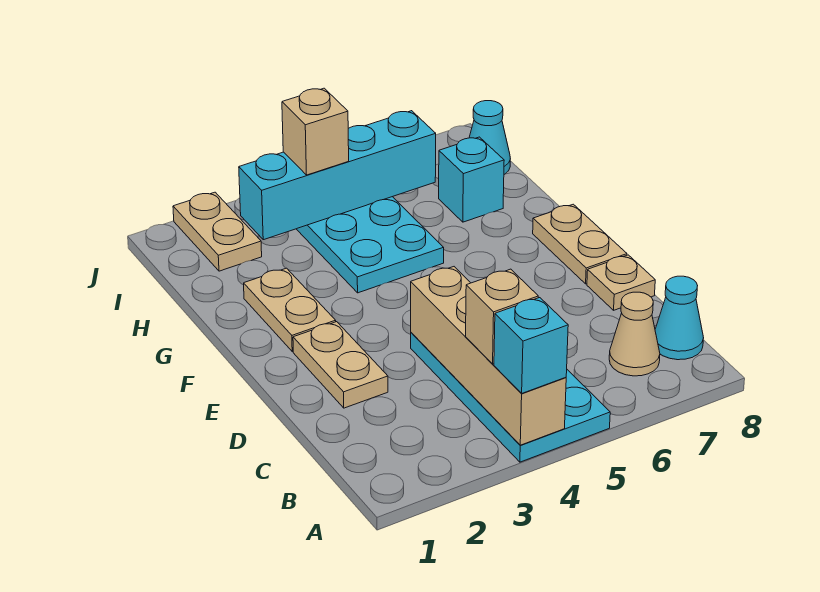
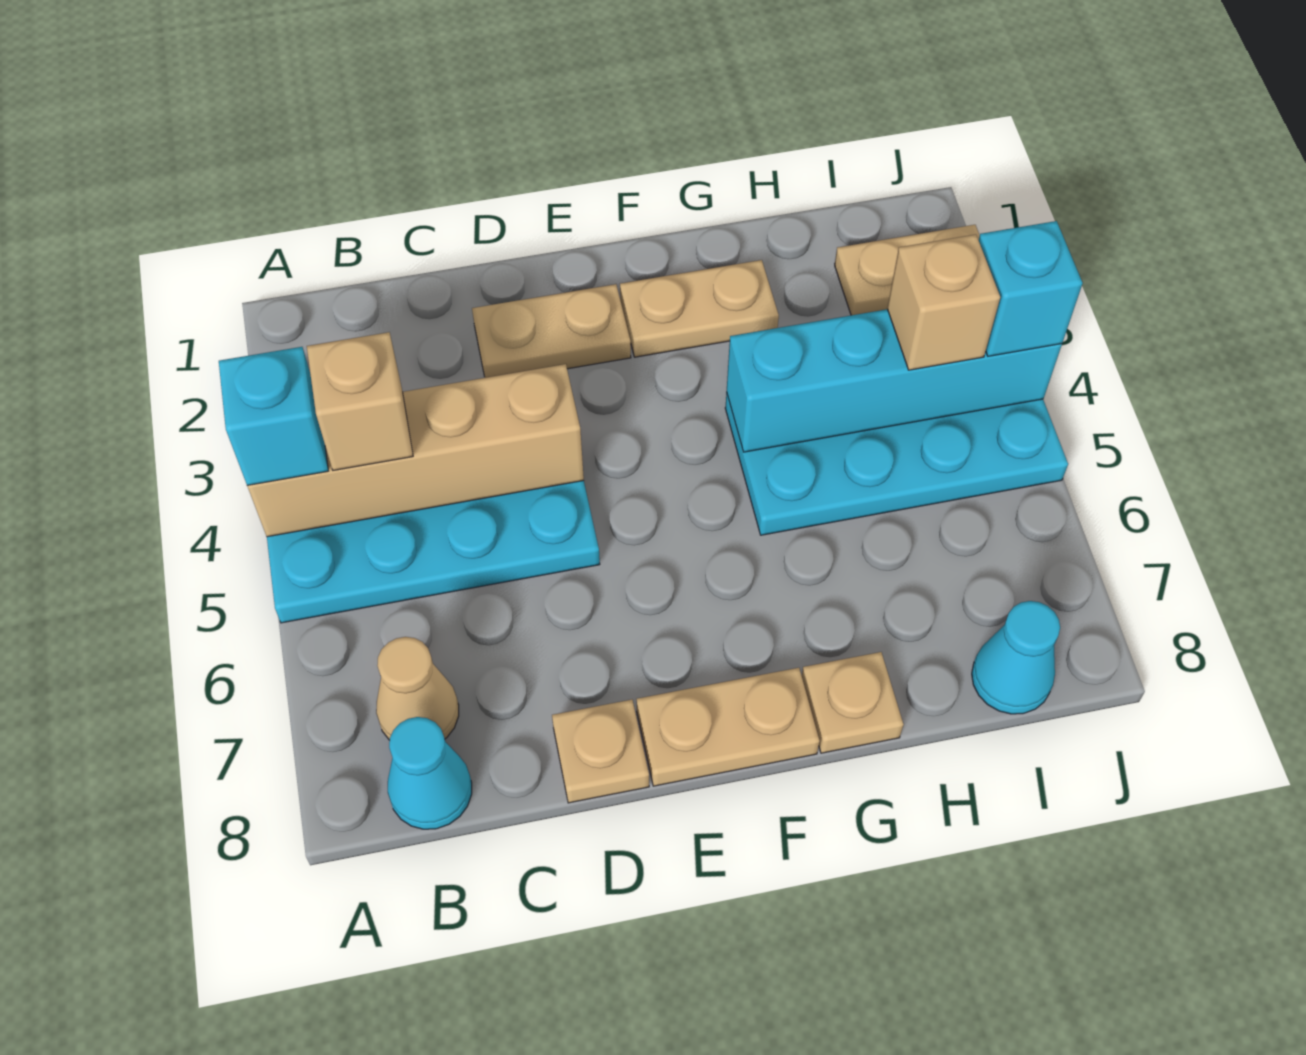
none -> tan 1x1 plate [802,652,904,753]
cyan 1x1 brick [439,137,504,222] -> cyan 1x1 brick moved to [979,221,1083,356]
cyan 1x4 brick [239,111,436,240] -> cyan 1x4 brick turned to [727,309,1062,452]

